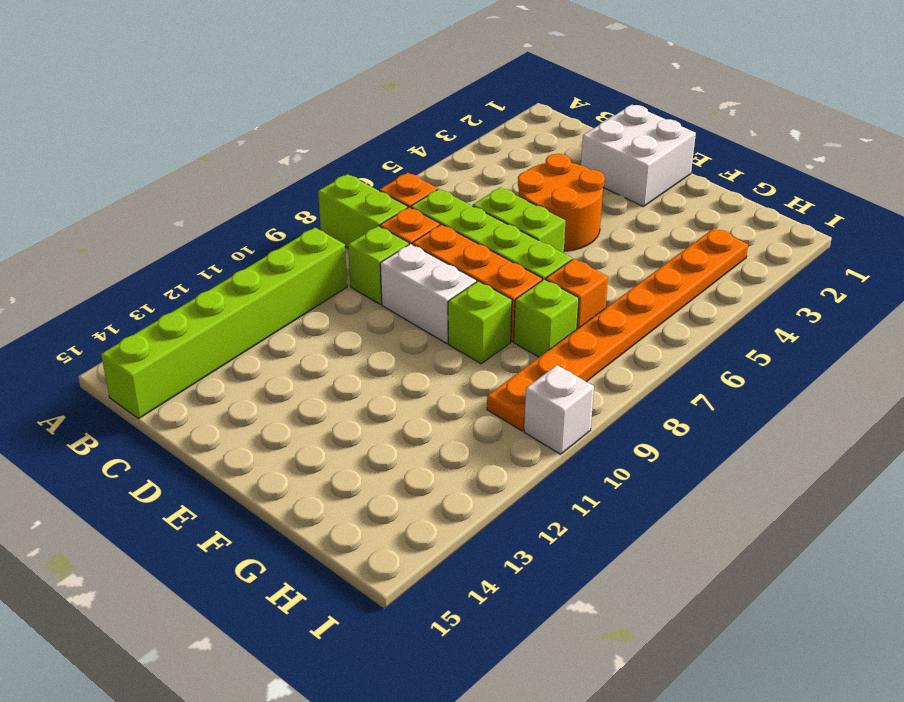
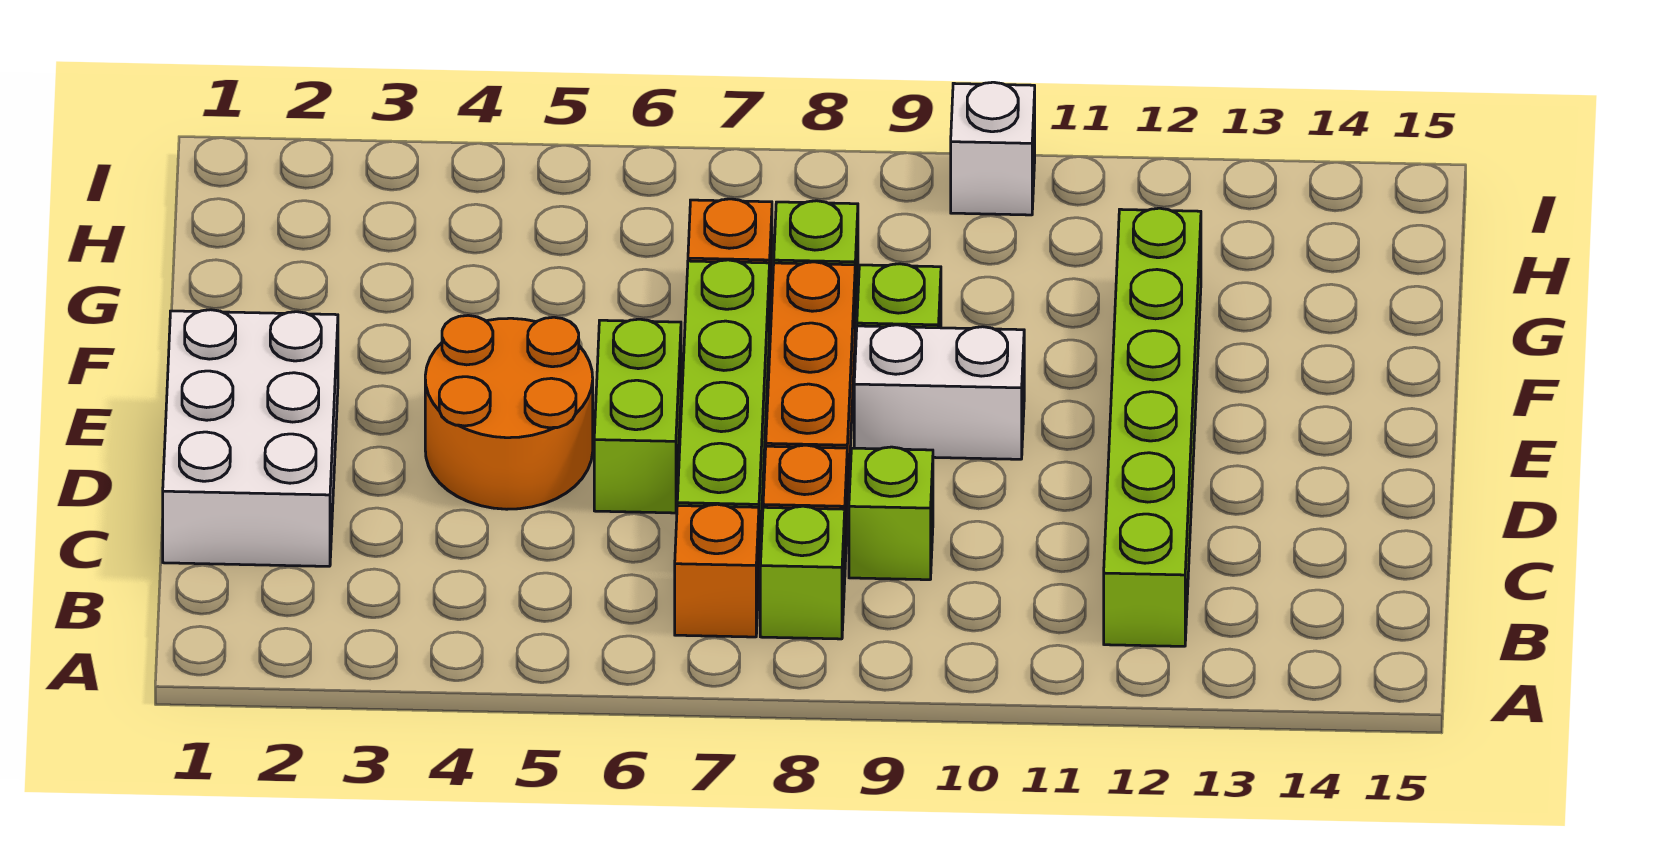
lime 1x2 brick [318,174,408,248] -> lime 1x1 brick [760,506,845,639]
lime 1x6 brick [101,228,347,419] -> lime 1x6 brick turned to [1104,208,1201,646]
white 2x2 brick [581,105,696,206] -> white 2x3 brick [163,310,338,566]
white 1x2 brick [380,244,477,343] -> white 1x2 brick turned to [854,325,1024,459]
orange 1x8 plate [487,228,748,431] -> none

